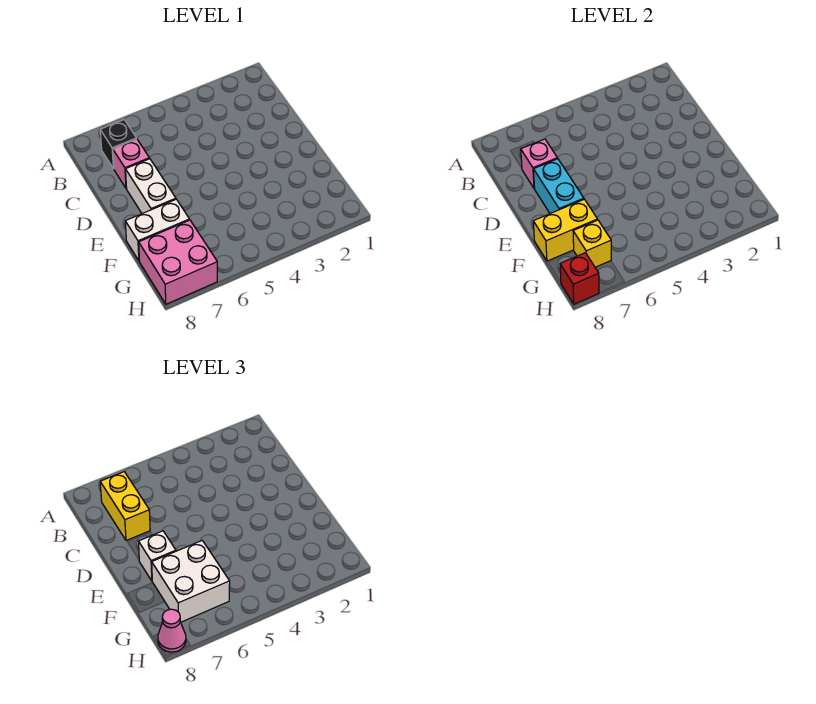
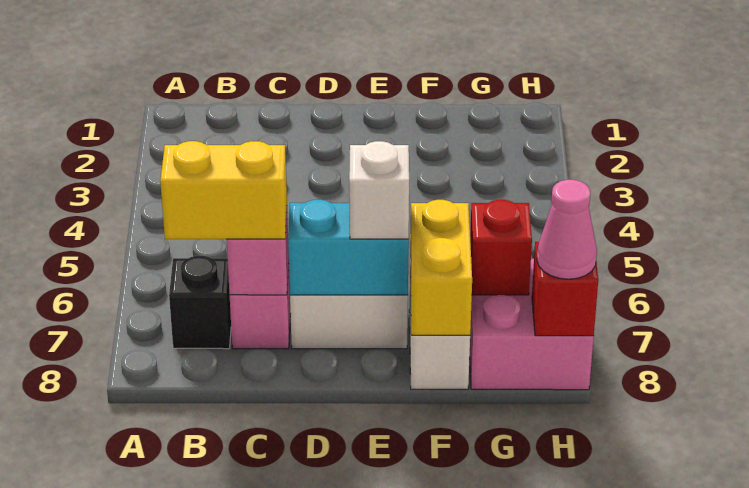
white 2x2 brick [152,541,230,622] -> none
yellow 1x1 brick [573,220,611,267] -> red 1x1 brick [470,200,532,295]

